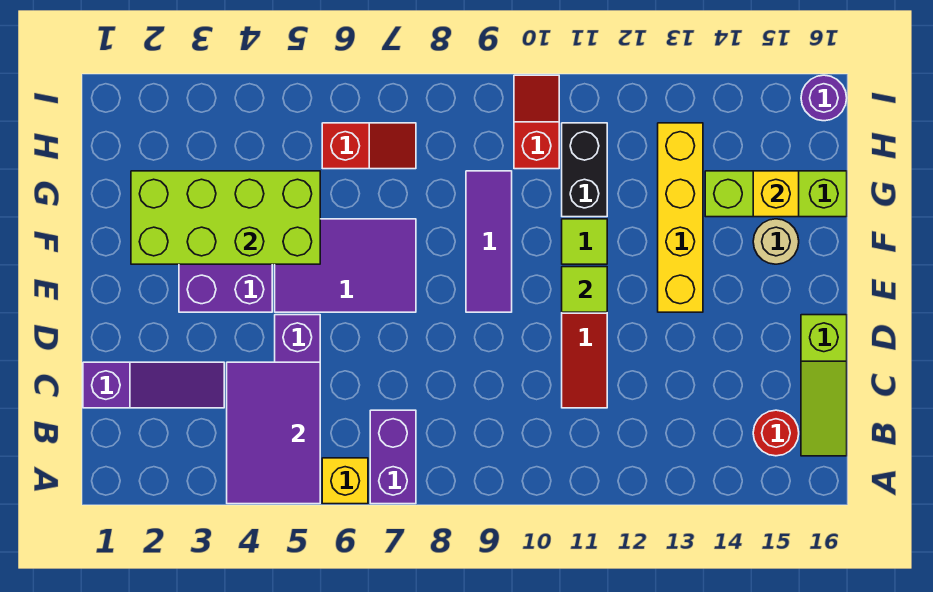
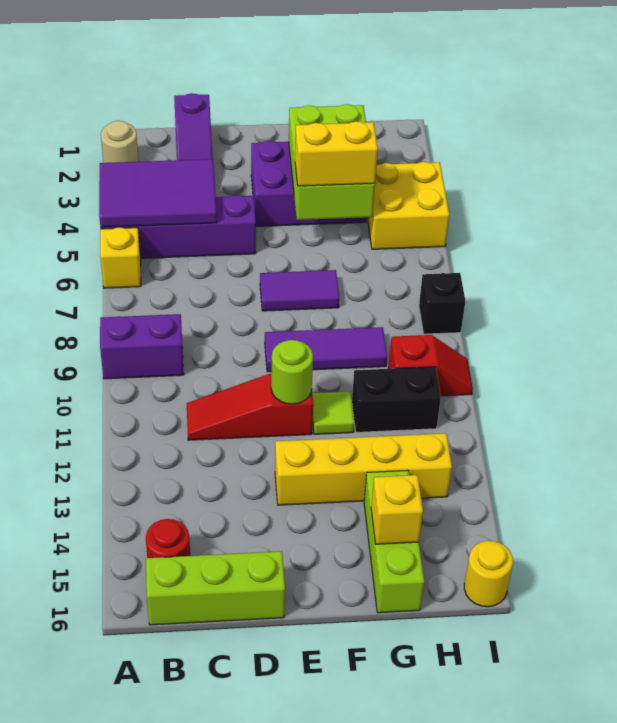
purple 1x2 brick [370,410,416,504] -> purple 1x2 brick moved to [100,314,184,379]
lime 1x3 slope [801,315,847,456] -> lime 1x3 brick [146,551,285,625]
purple 2x3 tile [275,219,416,312] -> purple 1x2 tile [260,270,339,311]
lime 1x1 tile [562,267,607,312] -> lime 1x1 round brick [271,340,313,404]
lime 2x4 brick [131,171,320,264] -> lime 2x3 brick [289,104,375,220]
none -> yellow 1x2 brick [295,121,378,186]
tan 1x1 round brick [753,219,799,264] -> tan 1x1 round brick moved to [101,121,139,163]
none -> yellow 2x2 brick [367,162,449,249]
red 1x2 slope [322,123,416,169] -> none
none -> black 1x1 brick [419,273,465,334]
purple 1x1 round brick [801,75,847,121] -> yellow 1x1 round brick [464,541,513,607]

